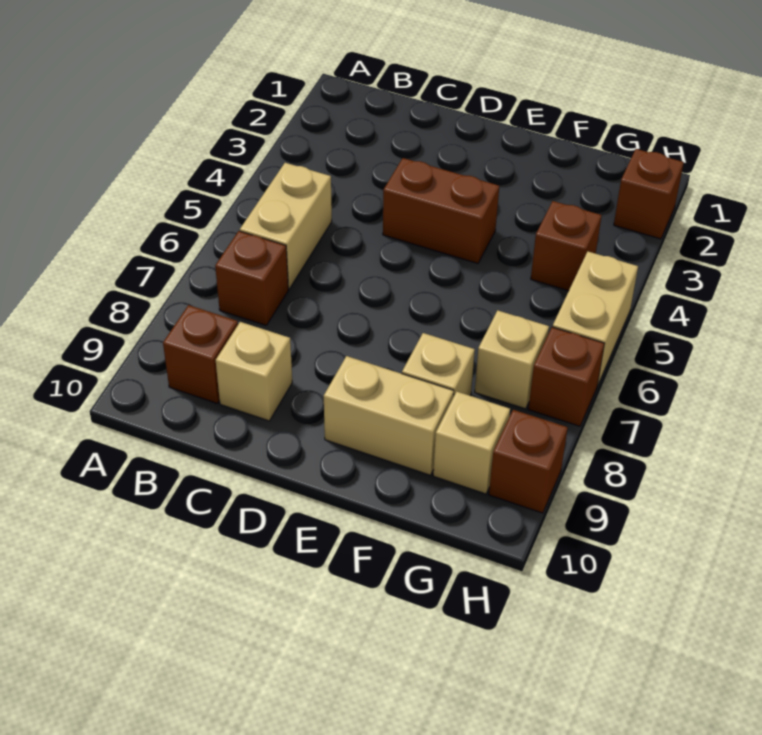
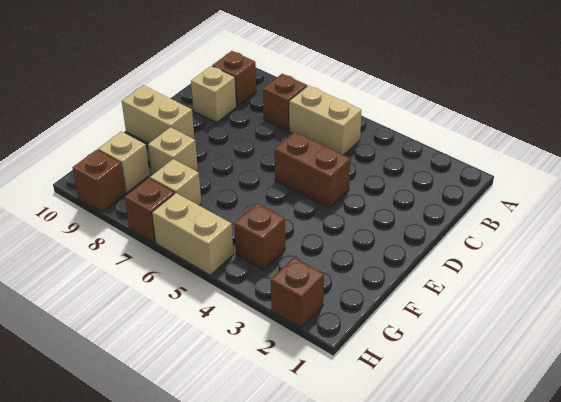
brown 1x2 brick [383,158,499,263] -> brown 1x2 brick turned to [274,132,350,208]
tan 1x2 brick [324,356,454,475] -> tan 1x2 brick turned to [122,85,194,143]

